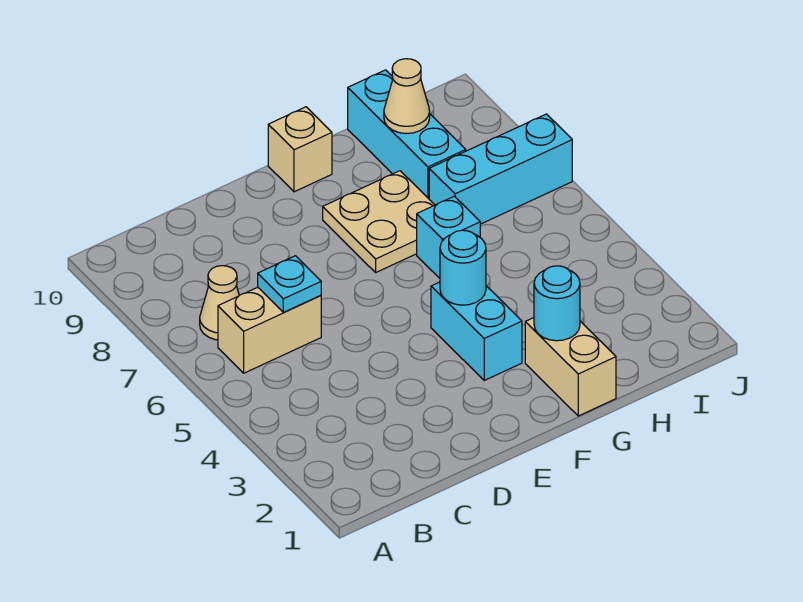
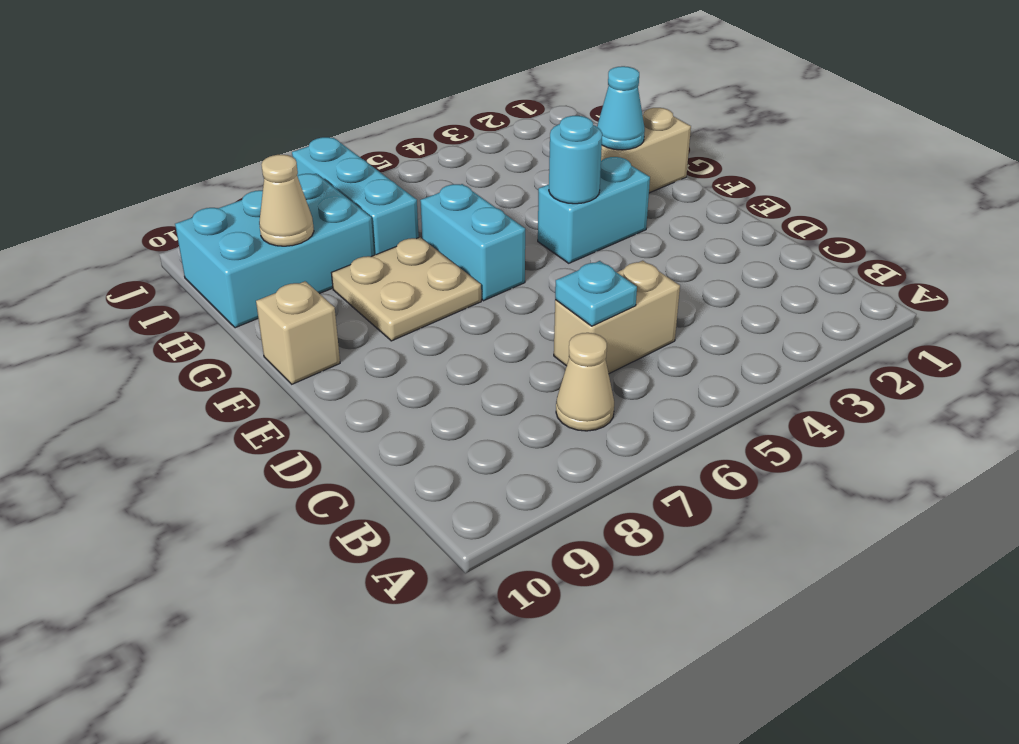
tan 1x2 brick [218,287,321,373] -> tan 1x2 brick turned to [554,261,680,374]
cyan 1x1 round brick [534,266,580,341] -> cyan 1x1 cone [597,66,645,150]
cyan 1x1 brick [417,196,480,278] -> cyan 1x2 brick [420,184,525,301]
cyan 1x3 brick [348,70,466,199] -> cyan 2x3 brick [175,174,374,328]

